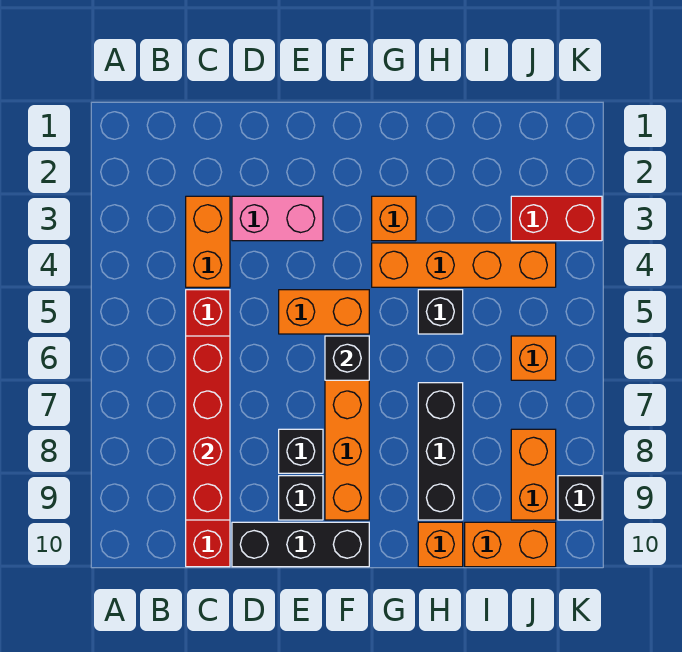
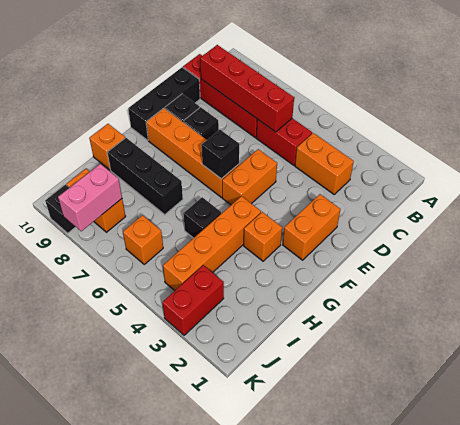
pink 1x2 brick [232,196,323,241] -> pink 1x2 brick moved to [58,164,122,231]
orange 1x2 brick [465,522,556,567] -> orange 1x2 brick moved to [283,194,340,260]

